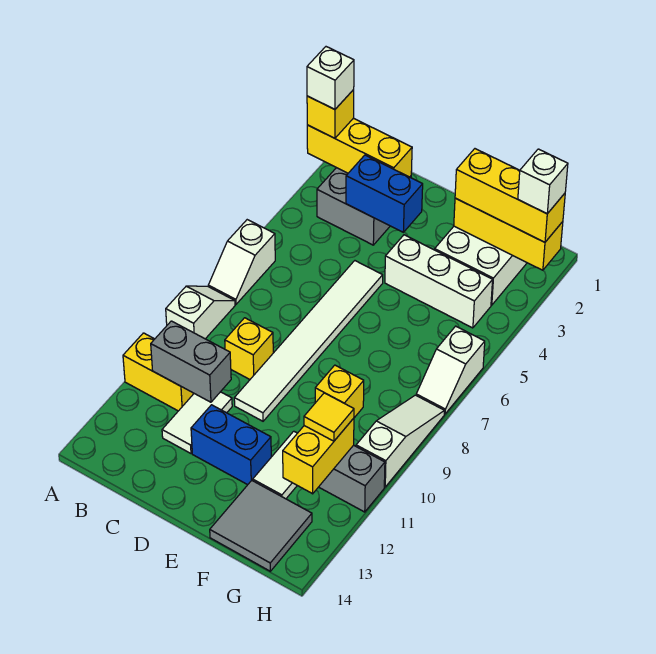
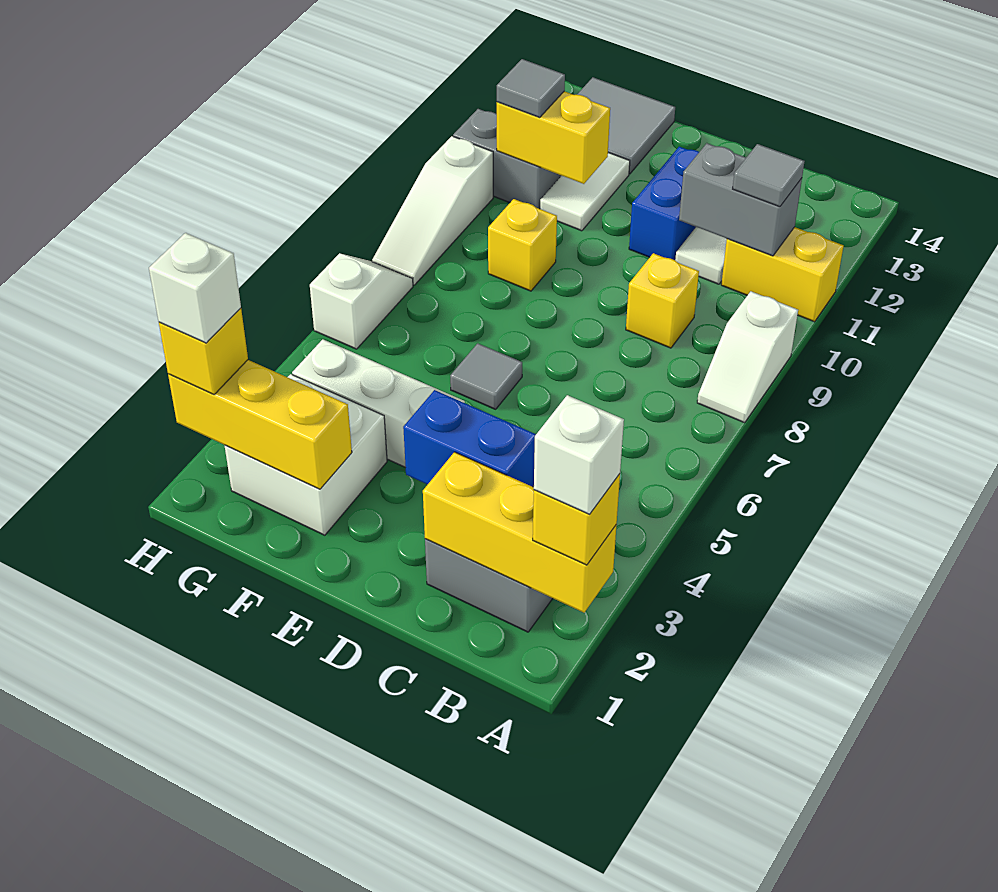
white 1x2 slope [208,220,275,304] -> none
none -> grey 1x1 tile [733,144,805,207]
white 1x6 tile [234,261,383,421] -> none
blue 1x2 brick [191,405,271,485] -> blue 1x2 brick turned to [629,147,699,260]
none -> grey 1x1 tile [450,343,522,409]
yellow 1x3 brick [455,149,565,242] -> yellow 1x1 brick [159,308,248,394]
yellow 1x2 brick [283,418,354,494] -> yellow 1x2 brick turned to [497,91,610,184]
yellow 1x1 tile [304,393,354,441] -> grey 1x1 tile [497,59,565,117]

